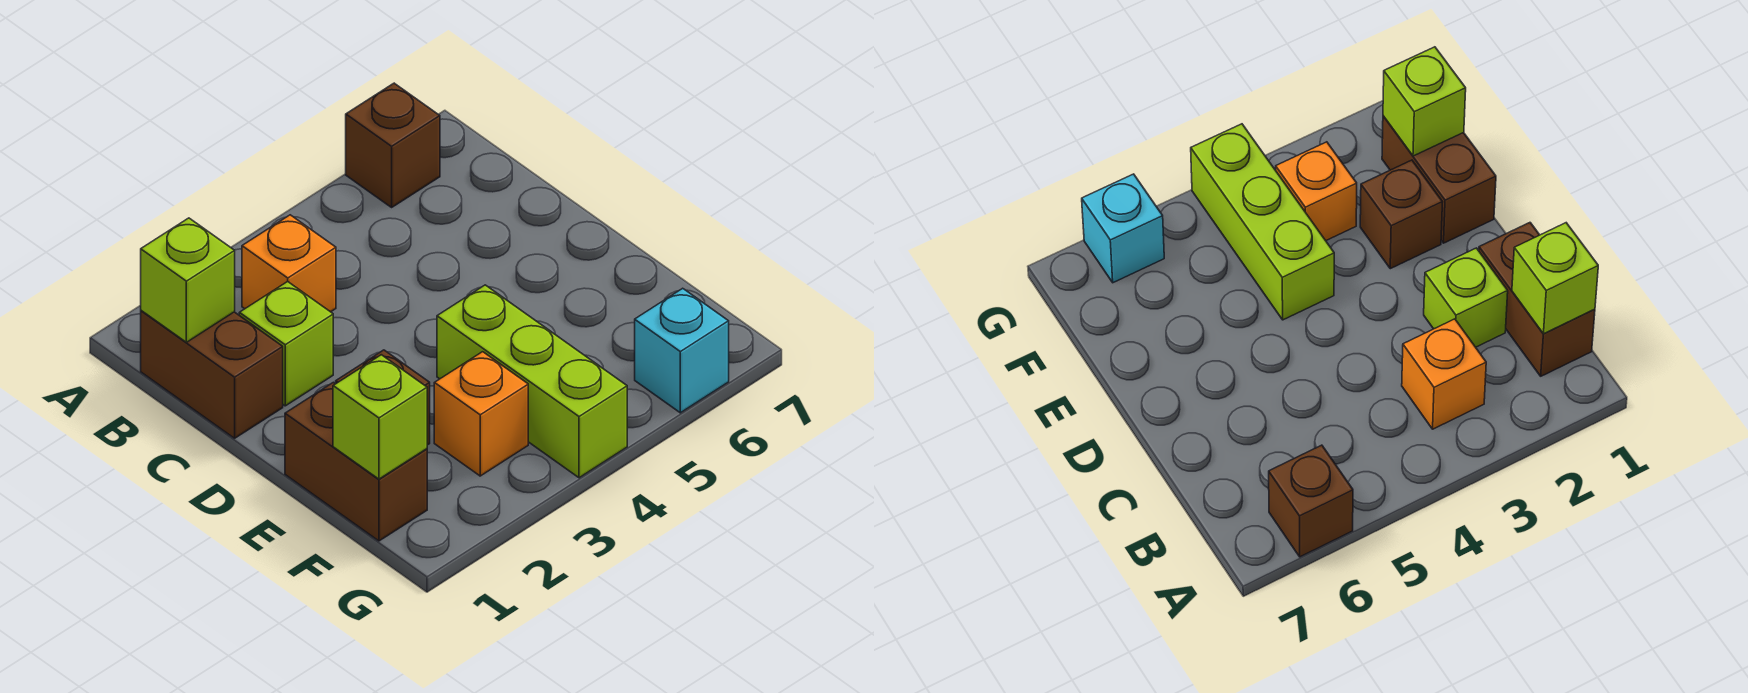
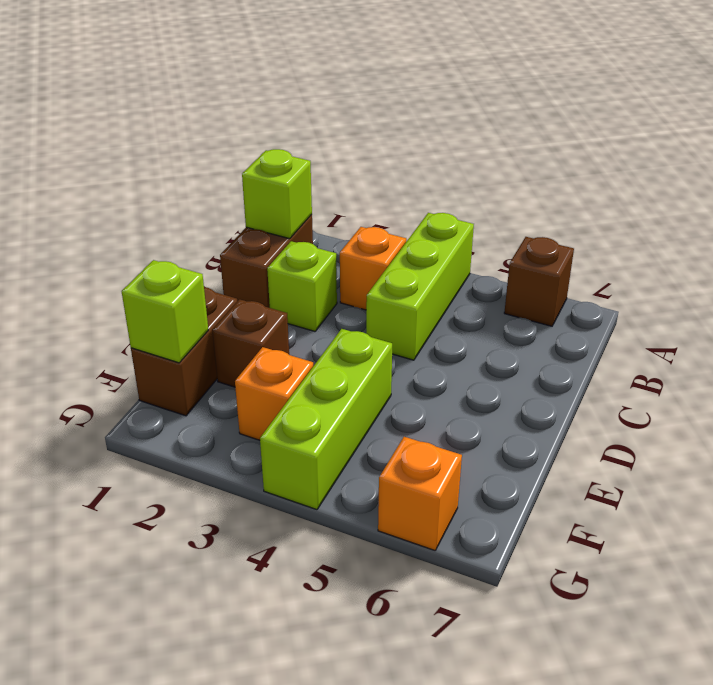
none -> lime 1x3 brick [366,213,474,360]
cyan 1x1 brick [635,288,729,413] -> orange 1x1 brick [378,437,462,550]

